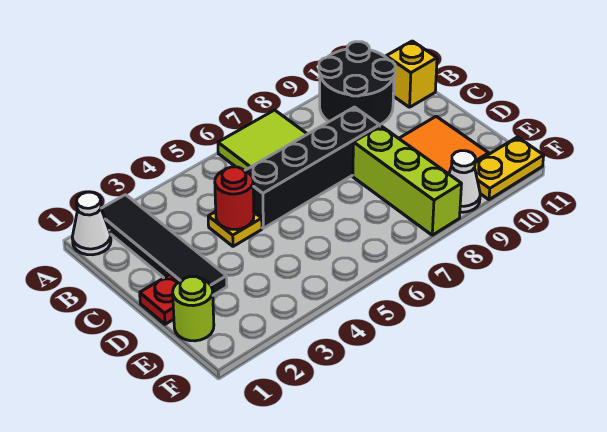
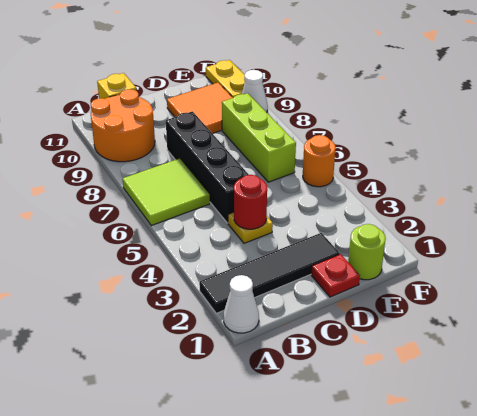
black 2x2 round brick [319,42,395,125] -> orange 2x2 round brick [91,89,155,162]
lime 1x3 brick [353,126,461,235] -> lime 1x3 brick turned to [222,93,296,182]
none -> orange 1x1 round brick [303,135,336,187]

